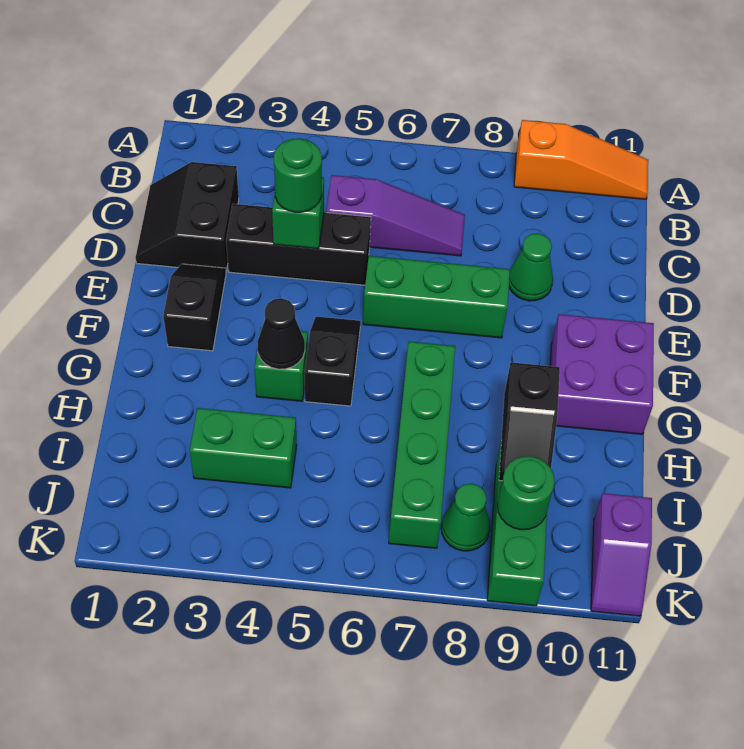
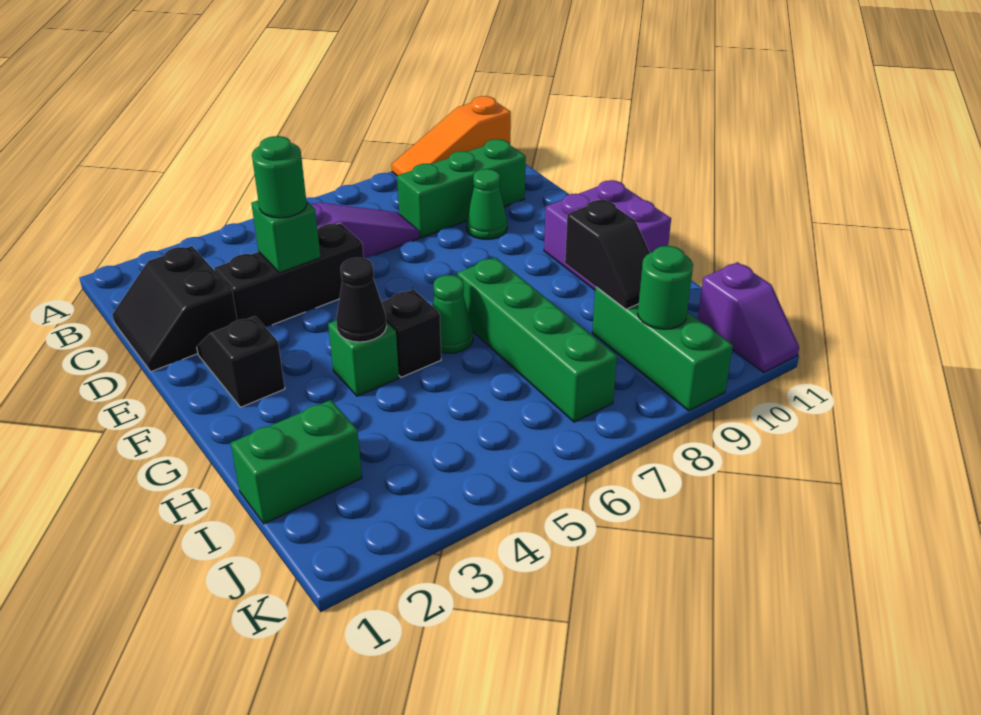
orange 1x3 slope [514,120,648,199] -> orange 1x3 slope turned to [392,96,511,176]
green 1x3 brick [363,256,510,338] -> green 1x3 brick moved to [397,139,526,238]
green 1x2 brick [190,408,297,488] -> green 1x2 brick moved to [231,400,362,524]
green 1x1 cone [441,483,490,551] -> green 1x1 cone moved to [432,275,473,353]

